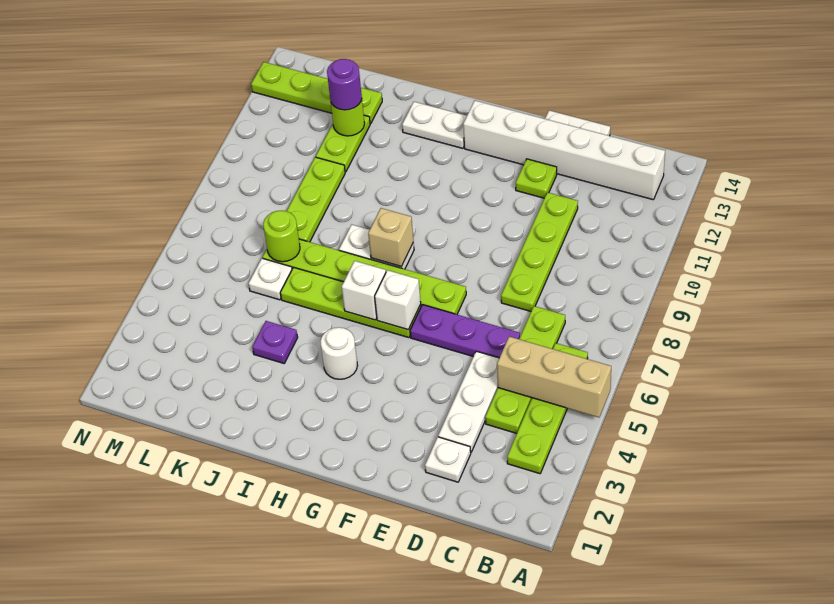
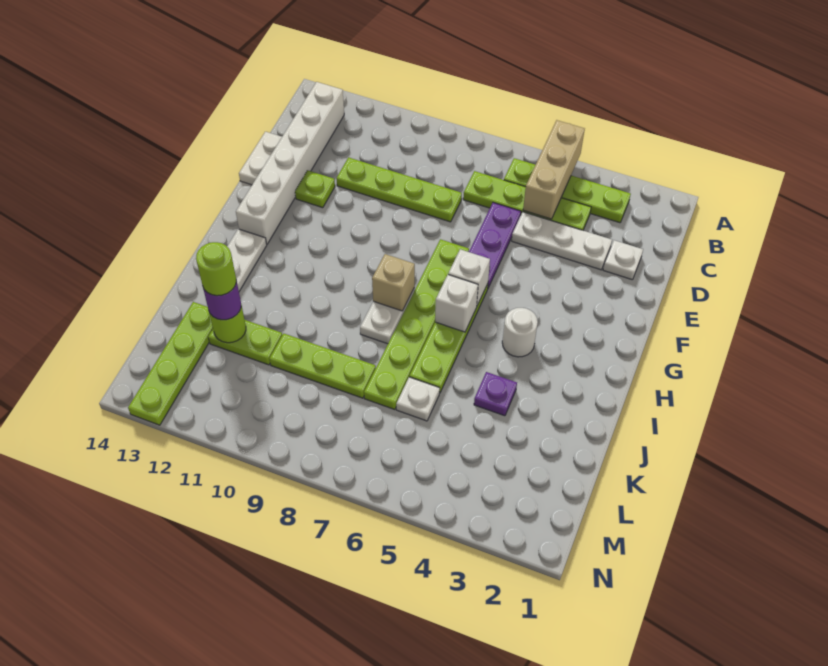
lime 1x1 round brick [263,210,300,262] -> lime 1x1 round brick moved to [196,242,236,296]

